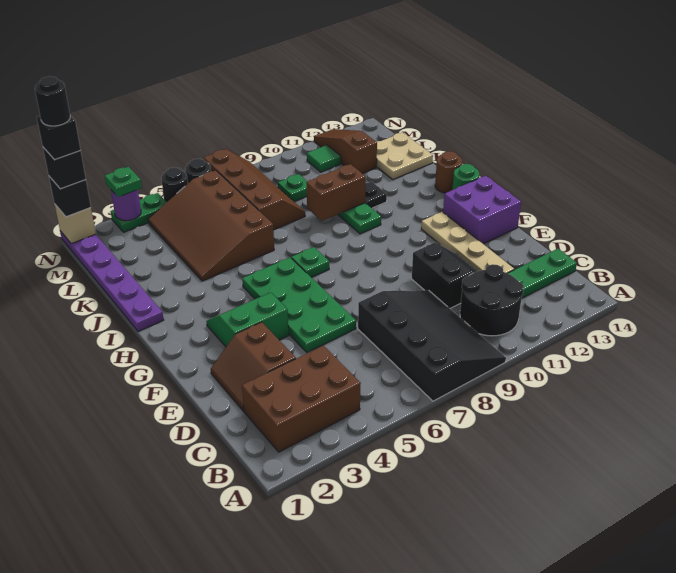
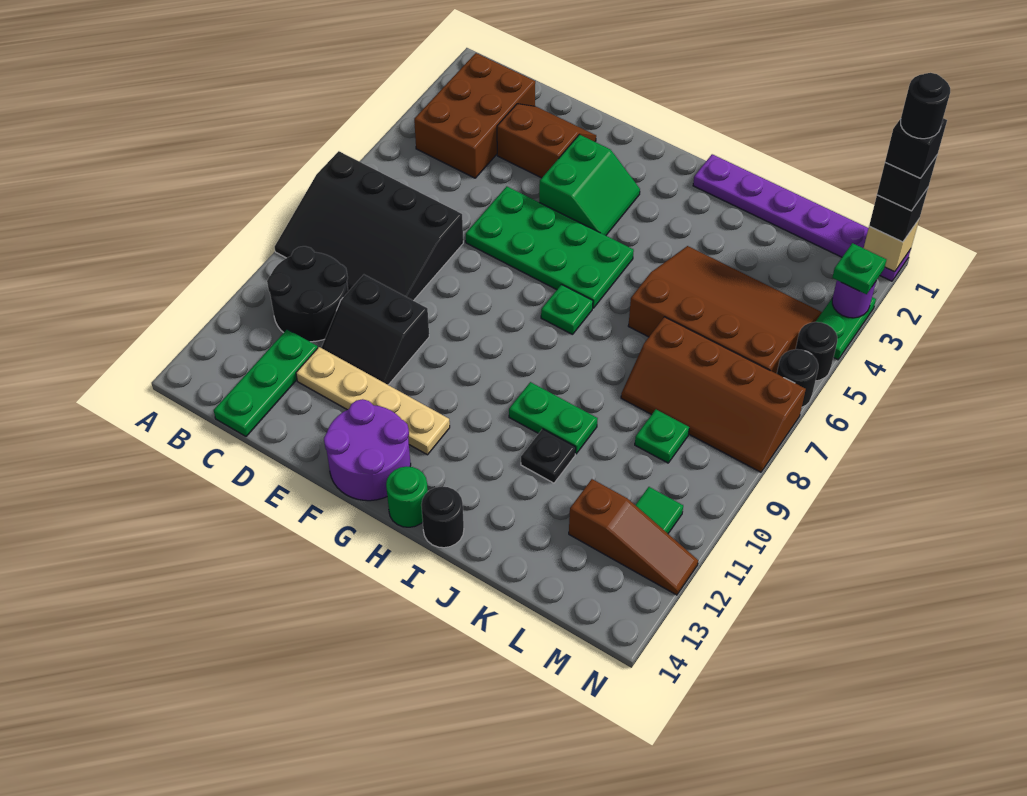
purple 2x2 brick [443,176,521,244] -> purple 2x2 round brick [324,399,411,501]
brown 1x1 round brick [435,151,462,193] -> black 1x1 round brick [421,486,464,548]
brown 1x2 brick [306,164,366,221] -> none
tan 2x2 plate [376,132,433,180] -> none

